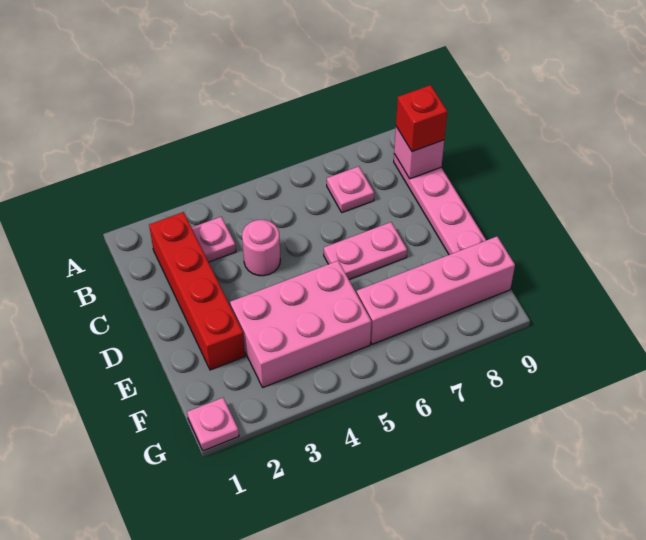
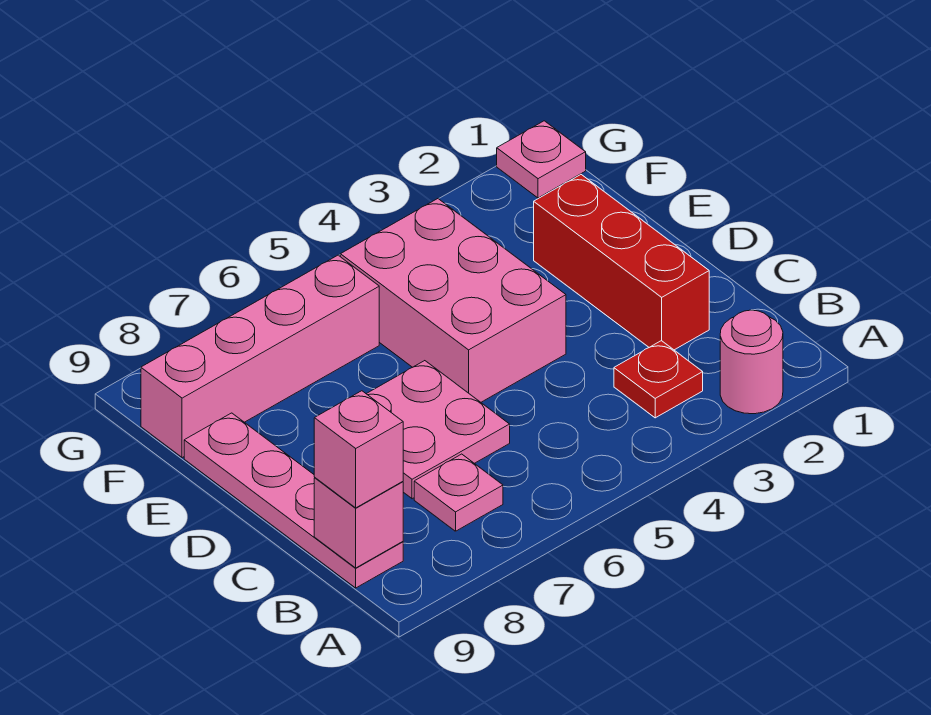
red 1x4 brick [149,212,245,370] -> red 1x3 brick [534,175,709,350]
pink 1x1 plate [192,217,236,262] -> red 1x1 plate [614,341,703,418]
red 1x1 brick [396,85,447,152] -> pink 1x1 brick [314,391,403,508]
pink 1x1 round brick [242,220,280,276] -> pink 1x1 round brick moved to [720,310,783,414]
pink 1x2 plate [324,222,407,279] -> pink 2x2 plate [367,361,510,499]
pink 2x3 brick [230,261,371,387] -> pink 2x3 brick turned to [340,199,566,402]

